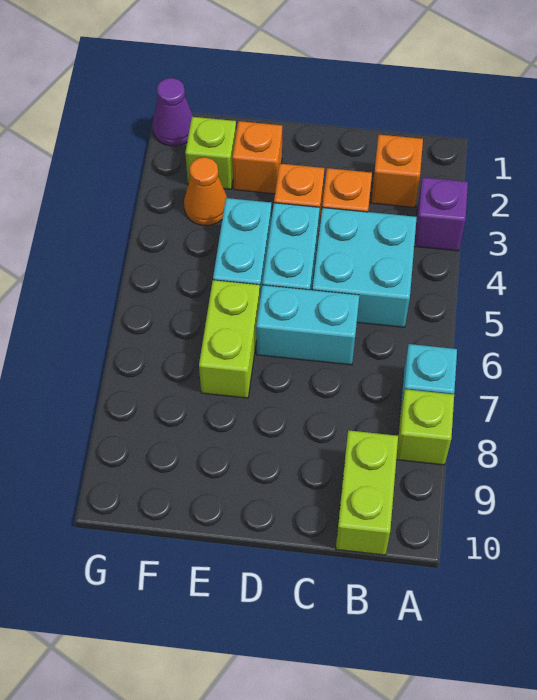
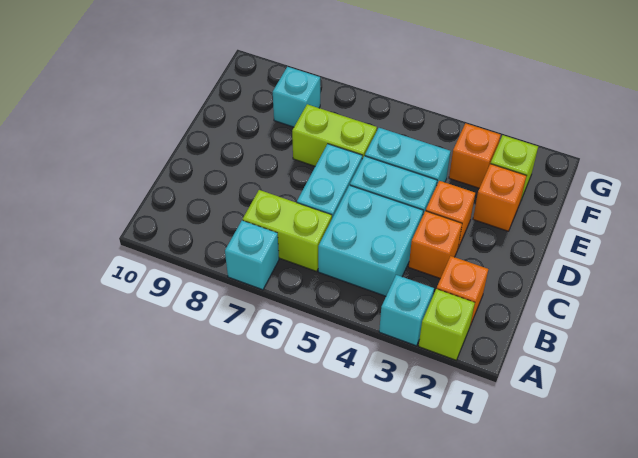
purple 1x1 brick [414,177,468,251] -> cyan 1x1 brick [379,275,434,346]
lime 1x1 brick [396,389,454,465] -> lime 1x1 brick moved to [419,289,475,360]
lime 1x2 brick [336,430,398,555] -> lime 1x2 brick moved to [243,190,332,271]
orange 1x1 cone [184,157,227,226] -> orange 1x1 brick [449,123,500,188]
none -> cyan 1x1 brick [273,67,320,127]
purple 1x1 cone [153,78,193,146] -> none

